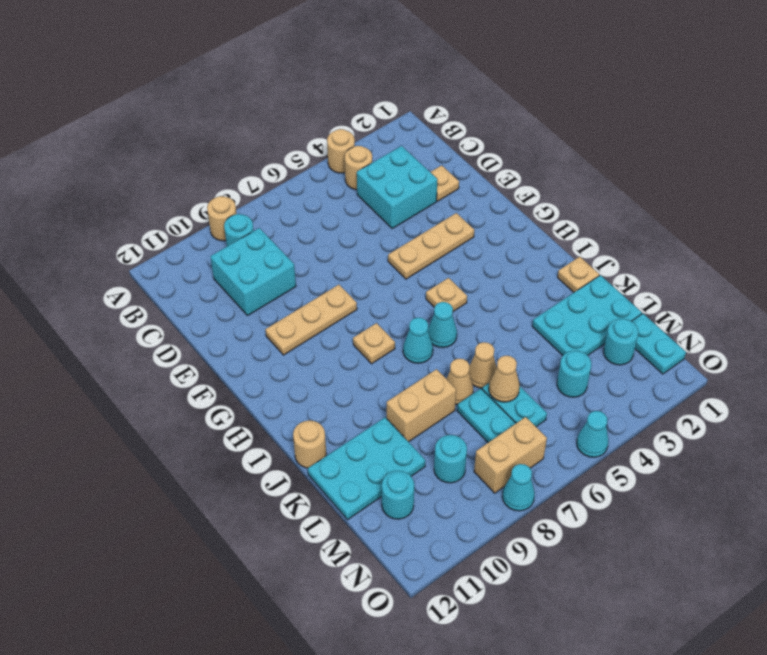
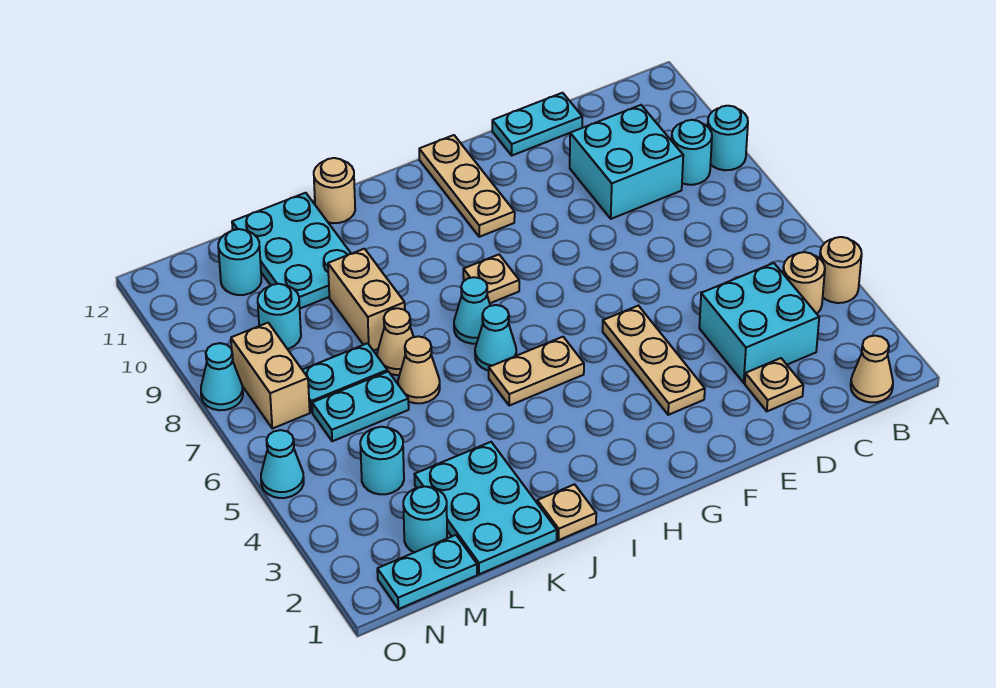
tan 1x1 round brick [207,196,237,241] -> cyan 1x1 round brick [708,106,748,170]
none -> cyan 1x2 plate [492,93,582,155]
tan 1x3 plate [265,285,357,355] -> tan 1x3 plate moved to [419,135,515,237]
tan 1x1 plate [426,278,467,311] -> tan 1x2 plate [489,337,584,406]
tan 1x1 cone [489,356,520,402] -> tan 1x1 cone moved to [851,336,893,402]

